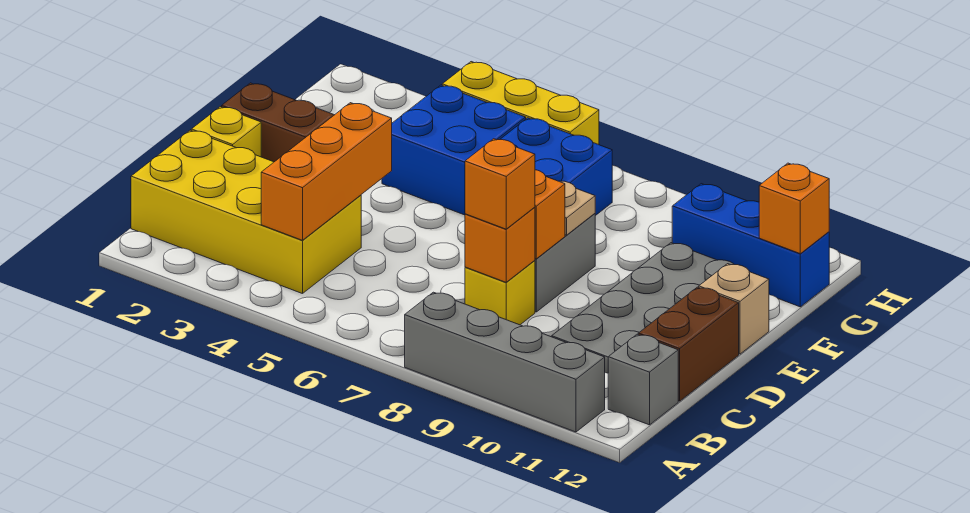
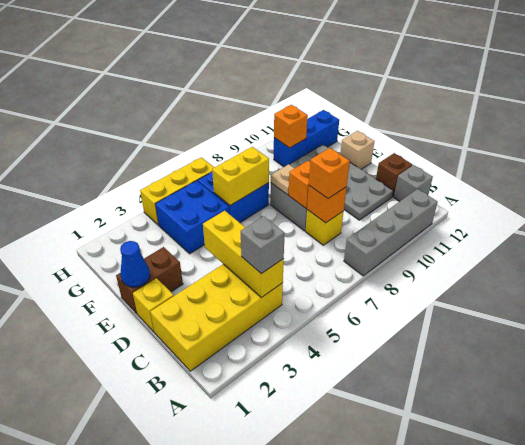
orange 1x3 brick [261,103,392,240] -> yellow 1x3 brick [203,211,284,298]
none -> grey 1x1 brick [241,216,285,274]
brown 1x2 brick [638,287,739,401] -> brown 1x1 brick [376,153,412,197]
none -> blue 1x1 cone [120,241,150,287]
none -> yellow 1x2 brick [212,147,269,205]
orange 1x1 brick [759,163,829,254] -> orange 1x1 brick moved to [274,105,308,148]

